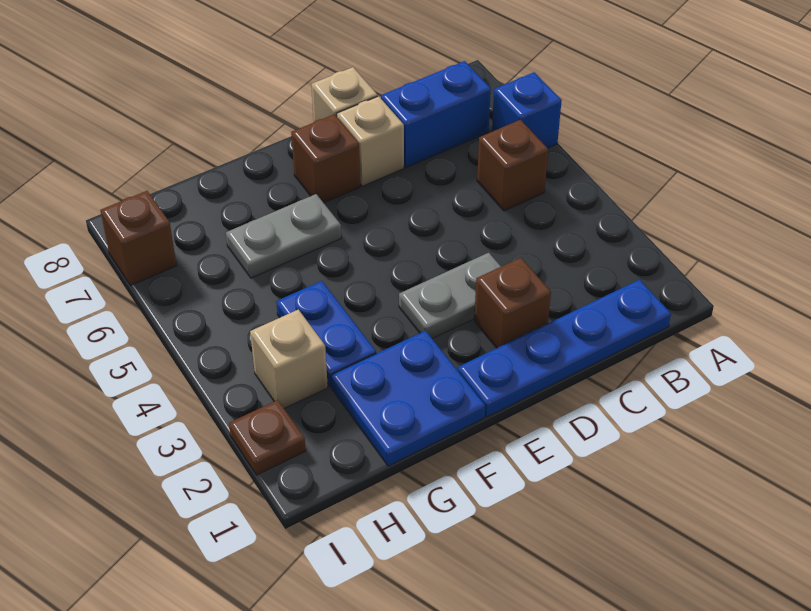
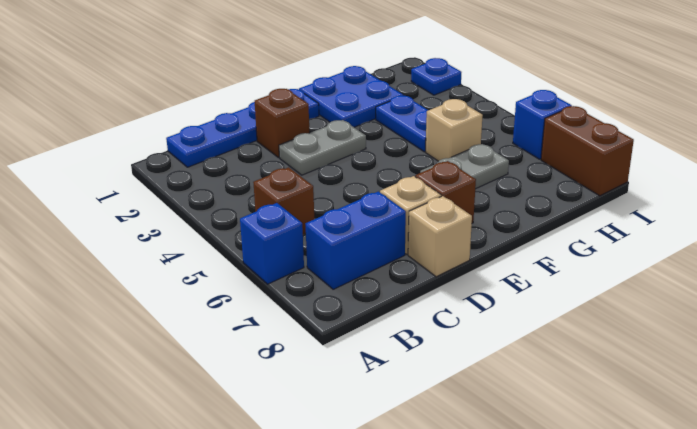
tan 1x1 brick [250,310,328,408] -> tan 1x1 brick moved to [425,99,483,161]
brown 1x1 plate [229,400,306,475] -> blue 1x1 plate [411,58,461,95]
none -> blue 1x1 brick [513,90,572,159]
brown 1x1 brick [101,191,177,286] -> brown 1x2 brick [541,106,634,196]

